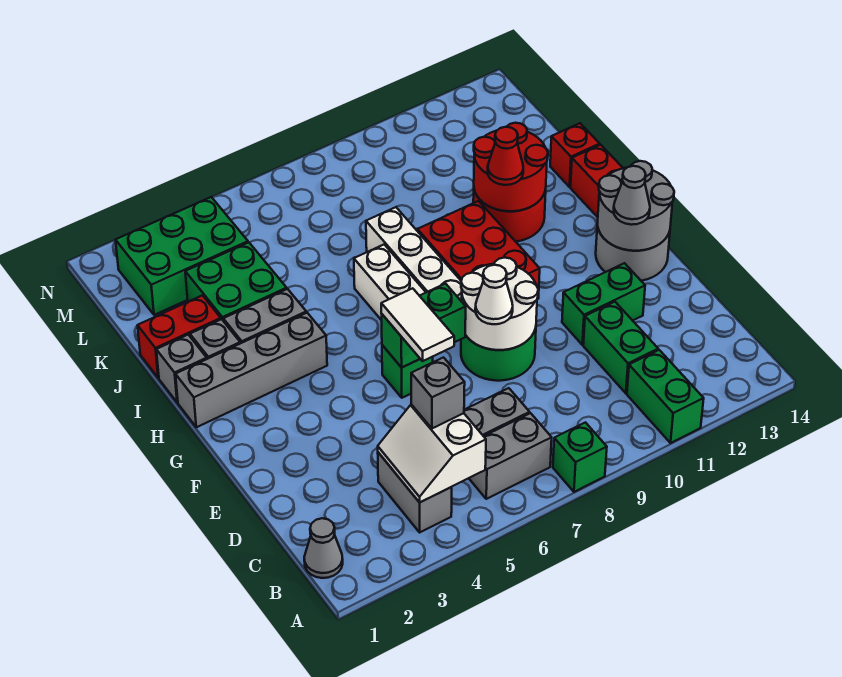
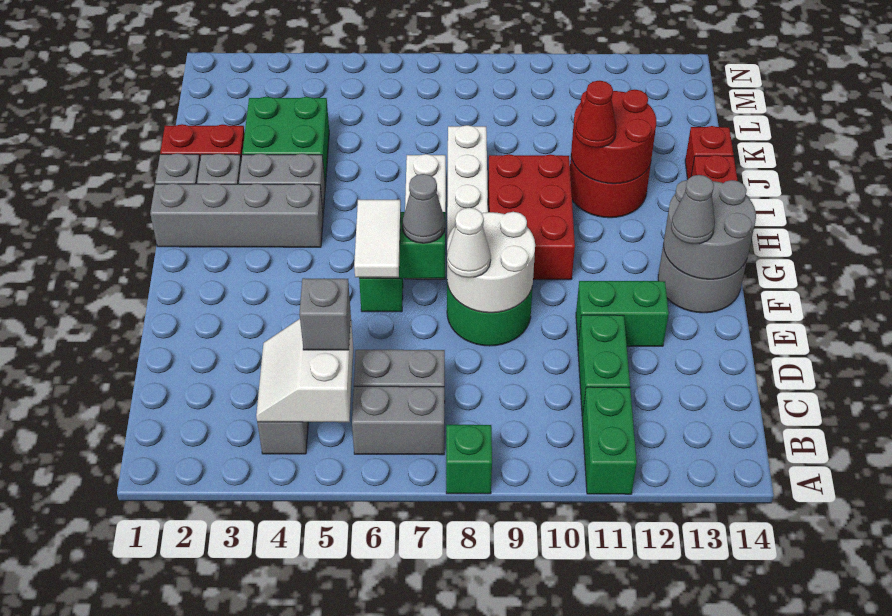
grey 1x1 cone [304,518,343,578] -> grey 1x1 cone moved to [402,174,445,243]
green 2x3 brick [116,197,248,315] -> none

